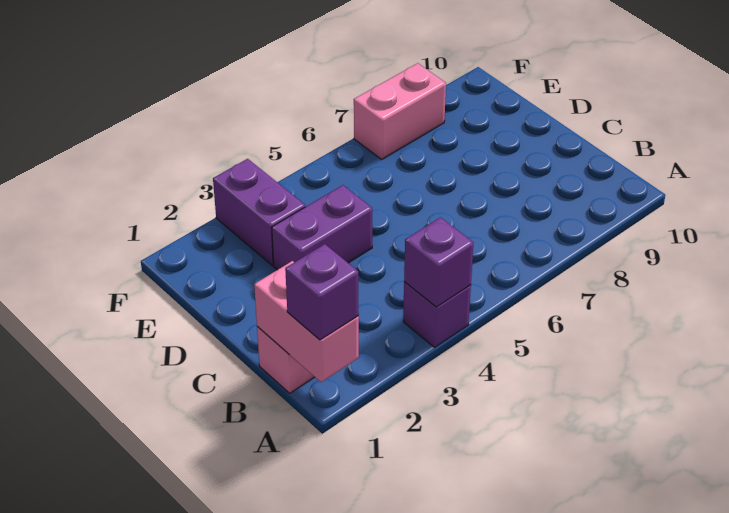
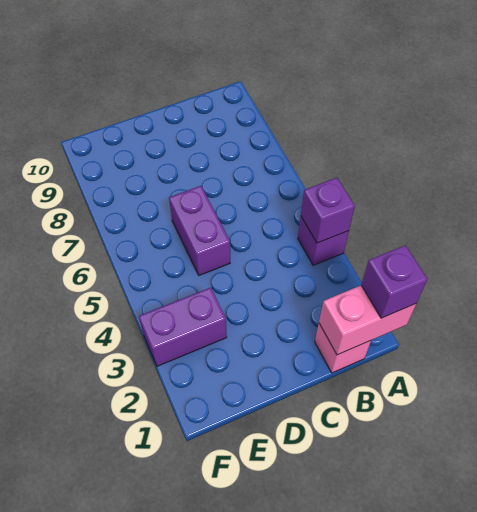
purple 1x2 brick [272,185,372,270] -> purple 1x2 brick moved to [169,186,230,275]
pink 1x2 brick [354,63,446,159] -> none

